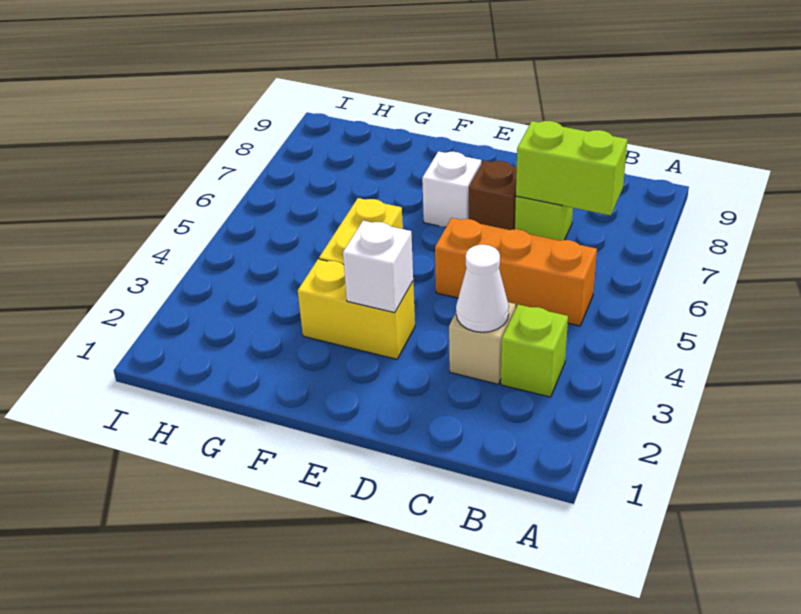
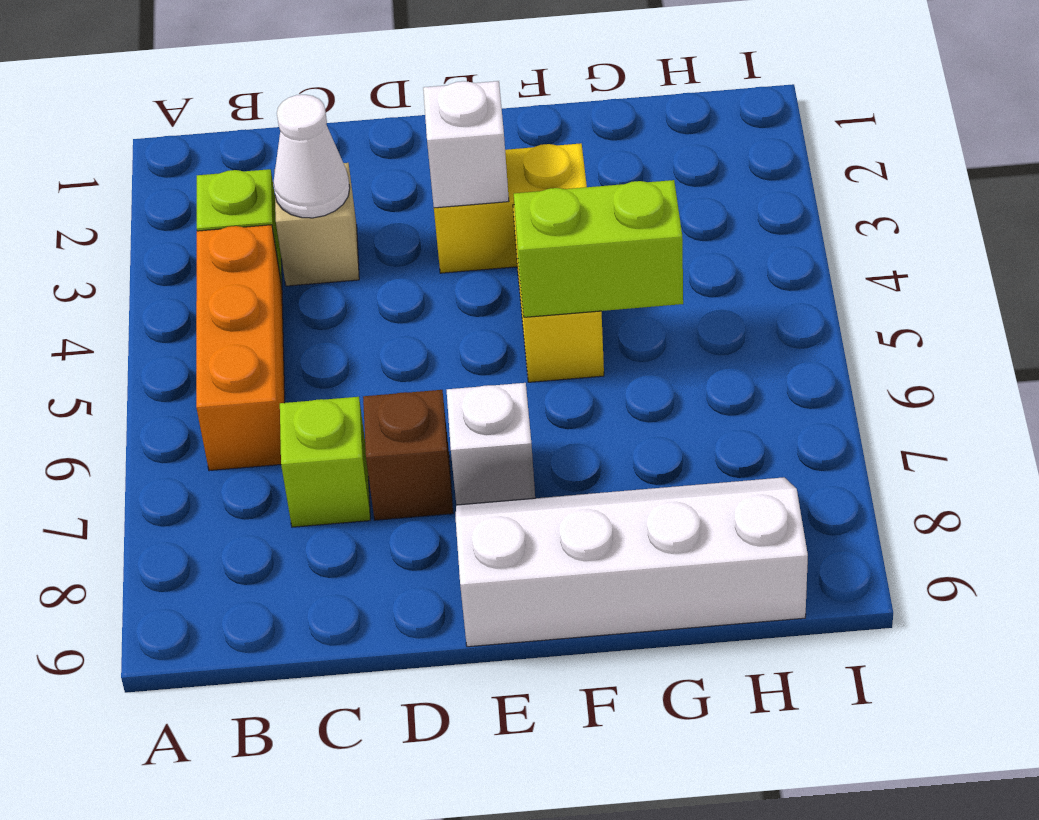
orange 1x3 brick [435,218,597,326] -> orange 1x3 brick turned to [196,225,285,471]
lime 1x2 brick [516,121,628,215] -> lime 1x2 brick moved to [514,180,683,317]
none -> white 2x4 slope [456,477,808,647]

